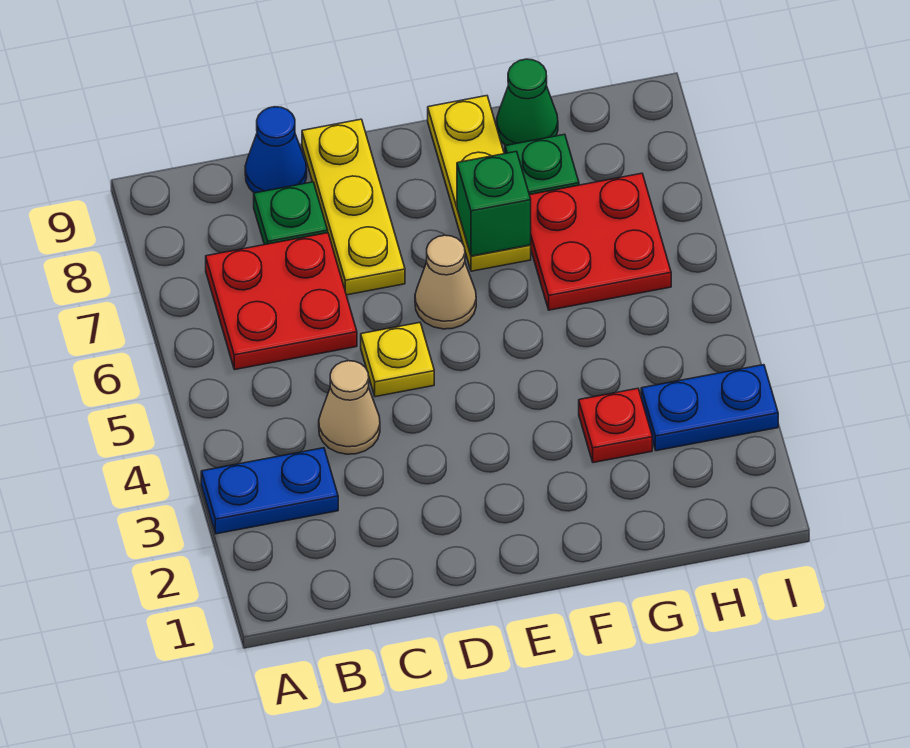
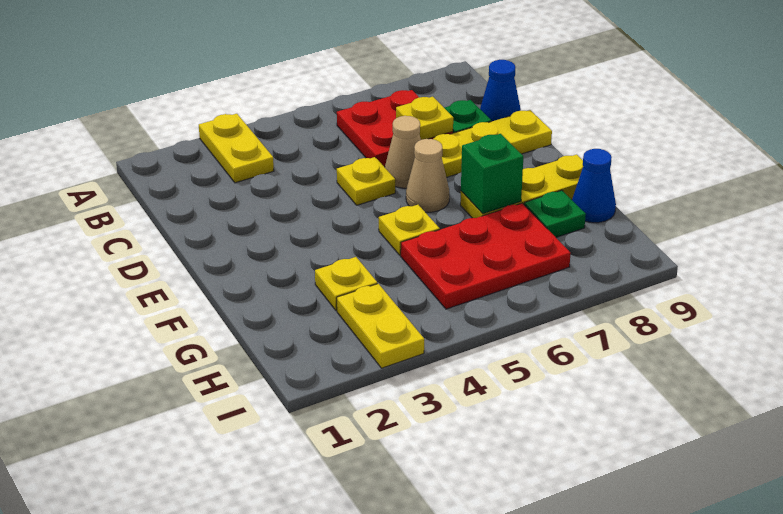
blue 1x2 plate [201,448,338,534] -> yellow 1x2 plate [199,114,274,183]
tan 1x1 cone [319,361,380,454] -> tan 1x1 cone moved to [385,116,421,188]
none -> yellow 1x1 plate [396,97,453,140]
none -> yellow 1x1 plate [379,205,440,255]
red 1x1 plate [579,388,652,463] -> yellow 1x1 plate [315,257,377,311]
red 2x2 plate [530,173,671,310] -> red 2x3 plate [401,203,570,309]
green 1x1 cone [497,59,558,145] -> blue 1x1 cone [572,149,616,223]
blue 1x2 plate [641,365,778,451] -> yellow 1x2 plate [337,284,424,368]

